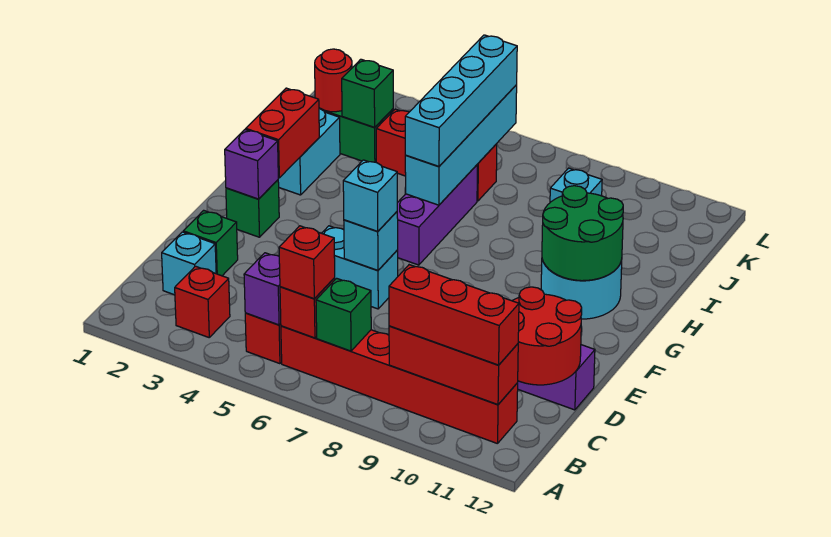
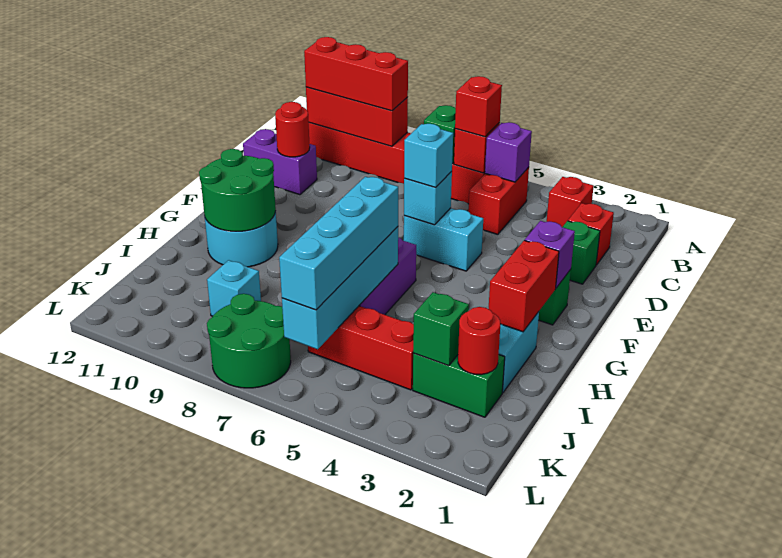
cyan 1x1 brick [162,232,216,295] -> red 1x1 brick [568,203,614,265]
red 2x2 round brick [512,287,582,385] -> red 1x1 round brick [275,102,310,157]
none -> green 2x2 round brick [207,294,291,388]

